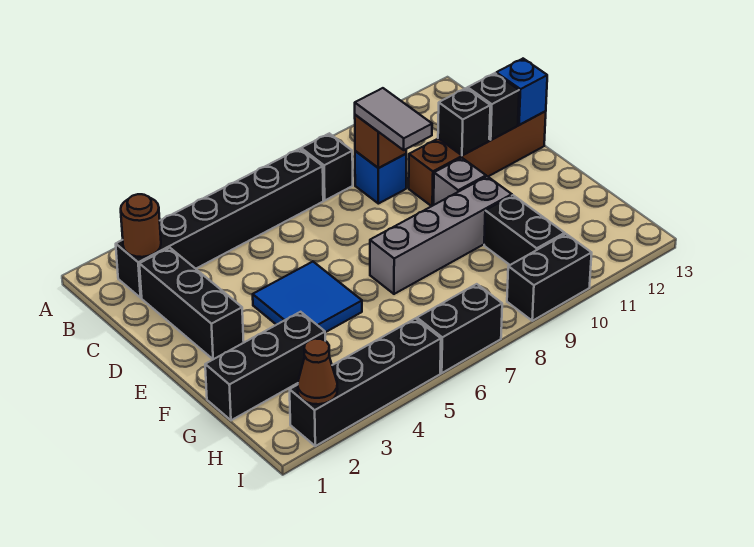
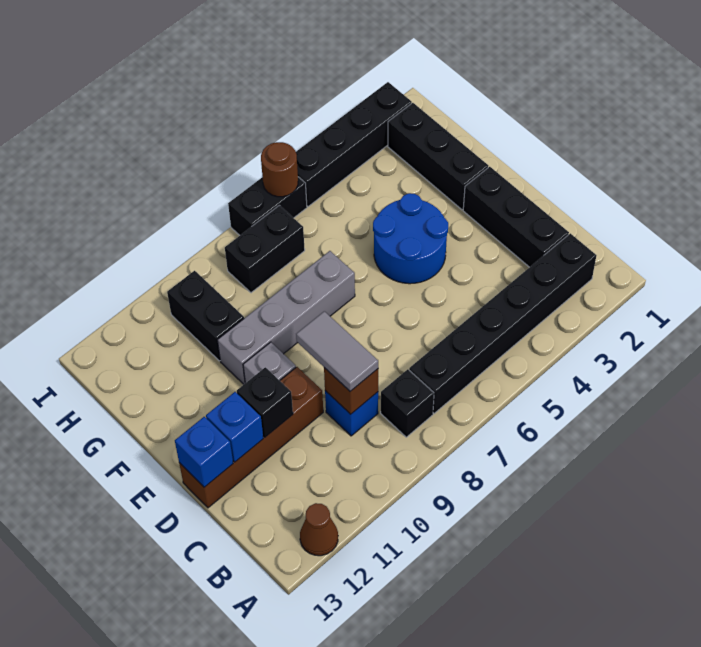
brown 1x1 round brick [121,194,161,257] -> brown 1x1 round brick moved to [261,142,298,197]
black 1x1 brick [468,73,519,140] -> blue 1x1 brick [206,392,263,462]
blue 2x2 tile [253,262,362,332] -> blue 2x2 round brick [373,193,448,284]
black 1x3 brick [205,312,325,420] -> black 1x3 brick turned to [388,103,488,210]
brown 1x1 cone [298,339,338,404] -> brown 1x1 cone moved to [300,503,338,556]
black 1x2 brick [507,234,592,321] -> black 1x2 brick moved to [225,205,305,293]

